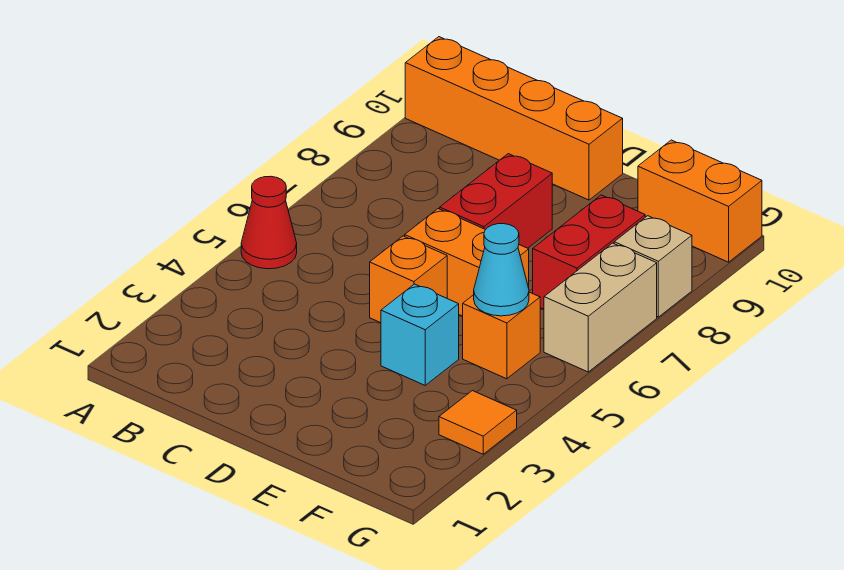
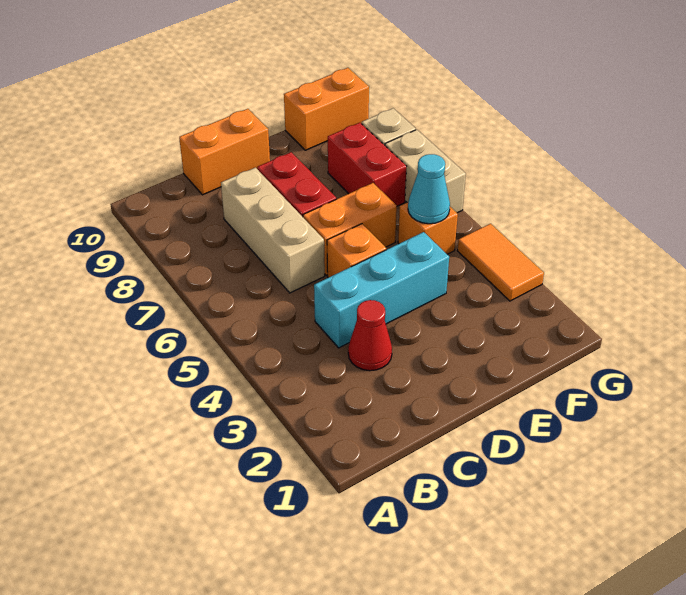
red 1x1 cone [241,176,297,269] -> red 1x1 cone moved to [348,300,392,371]
orange 1x4 brick [405,37,623,200] -> orange 1x2 brick [179,109,270,195]
none -> tan 1x3 brick [221,168,325,293]
cyan 1x1 brick [381,284,459,385] -> cyan 1x3 brick [314,232,449,348]
orange 1x1 tile [439,391,517,454] -> orange 1x2 tile [458,224,544,301]

